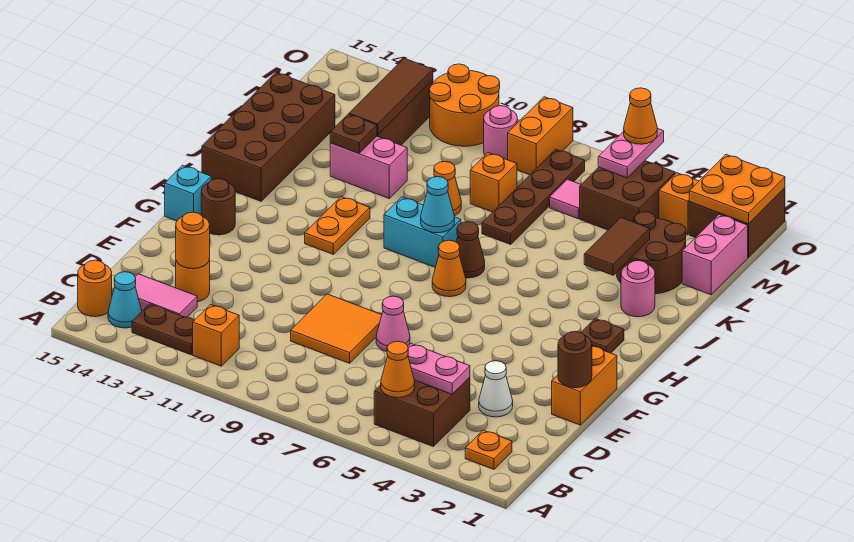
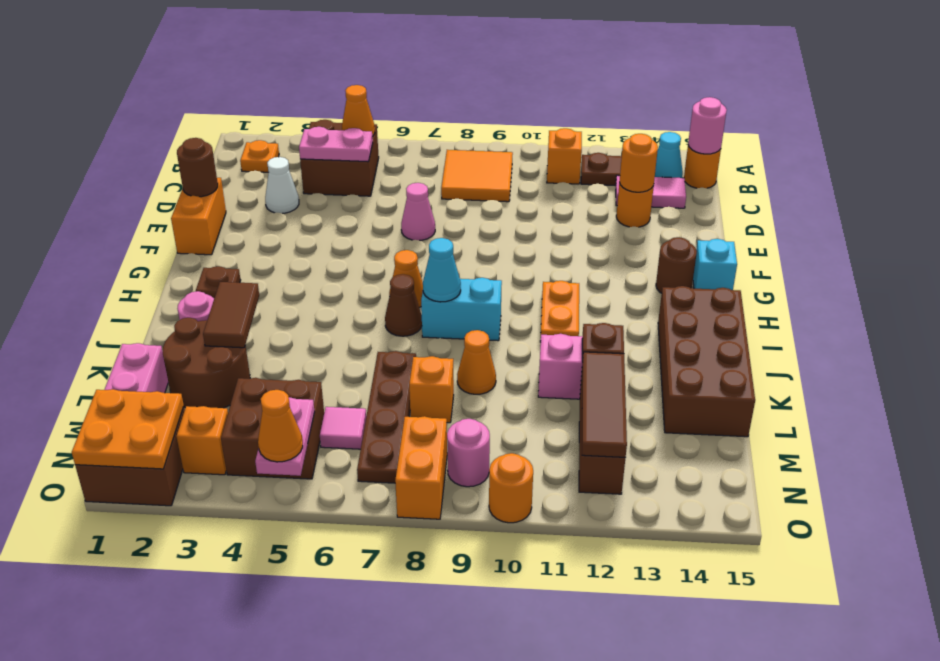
none -> pink 1x1 round brick [688,97,727,154]
orange 2x2 tile [291,294,382,363] -> orange 2x2 tile moved to [441,150,513,202]
orange 2x2 round brick [429,64,500,146] -> orange 1x1 round brick [489,453,533,523]

